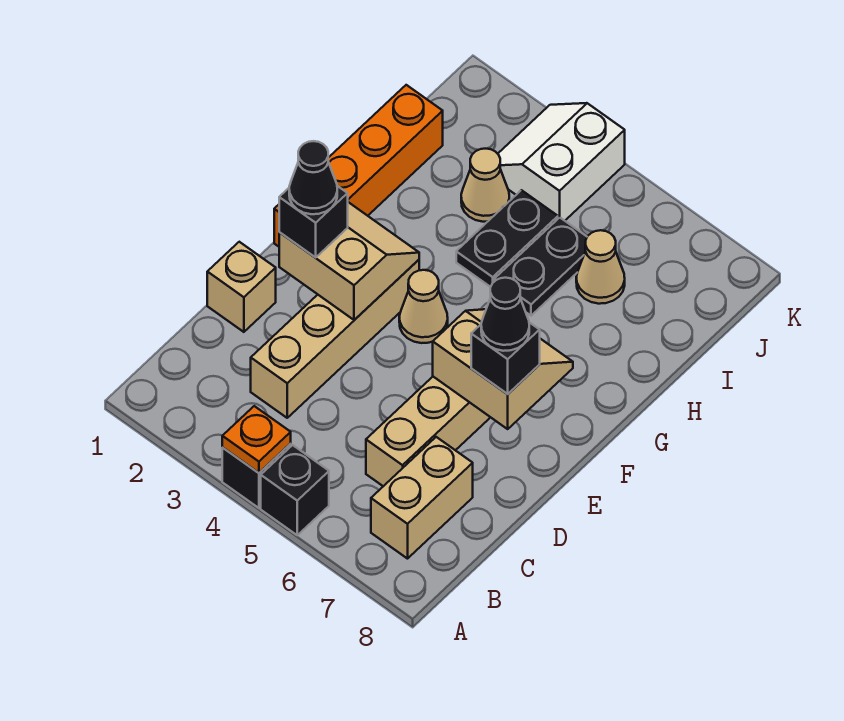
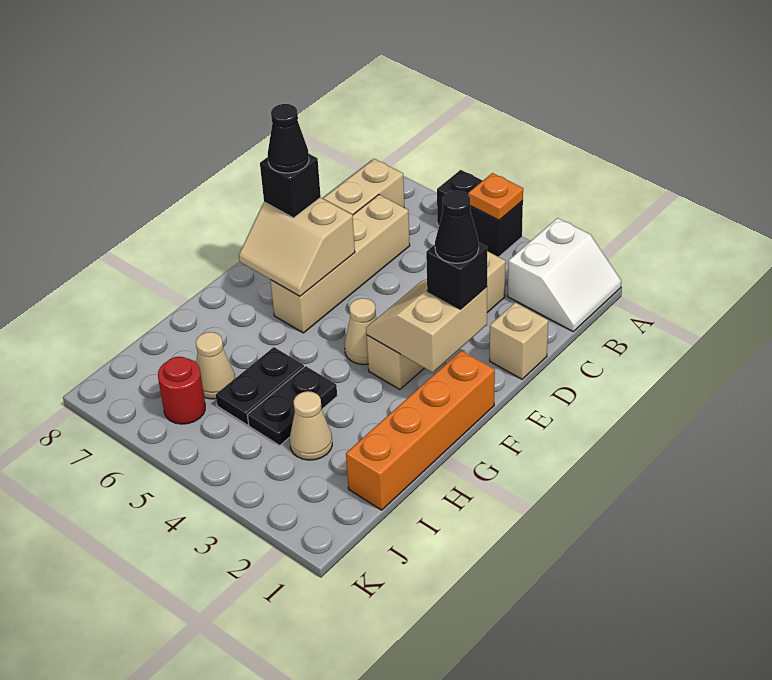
tan 2x2 slope [279,202,419,320] -> tan 2x2 slope turned to [366,279,487,373]
white 2x2 slope [498,103,625,221] -> white 2x2 slope moved to [508,218,621,331]
none -> red 1x1 round brick [158,357,205,424]

